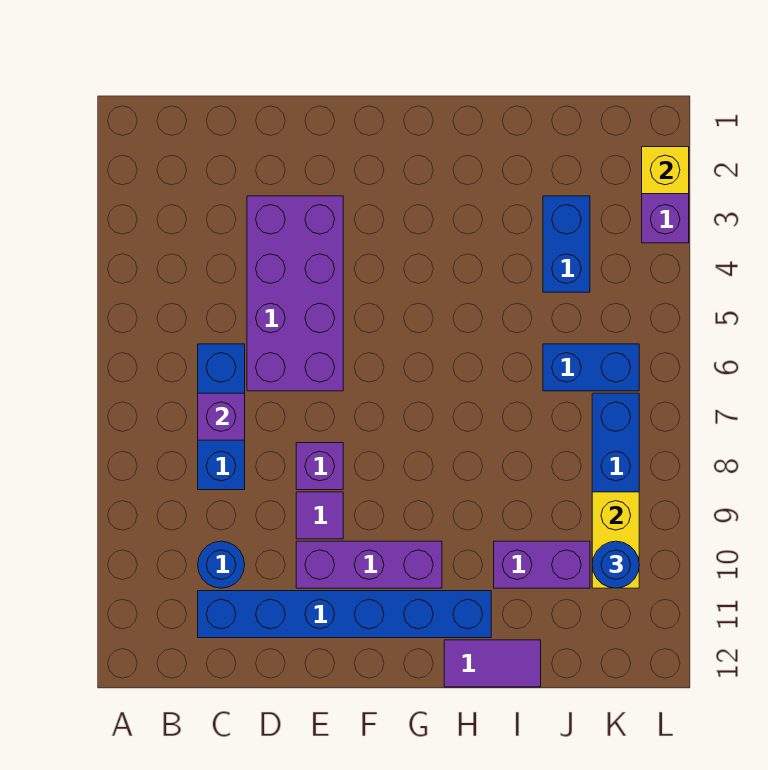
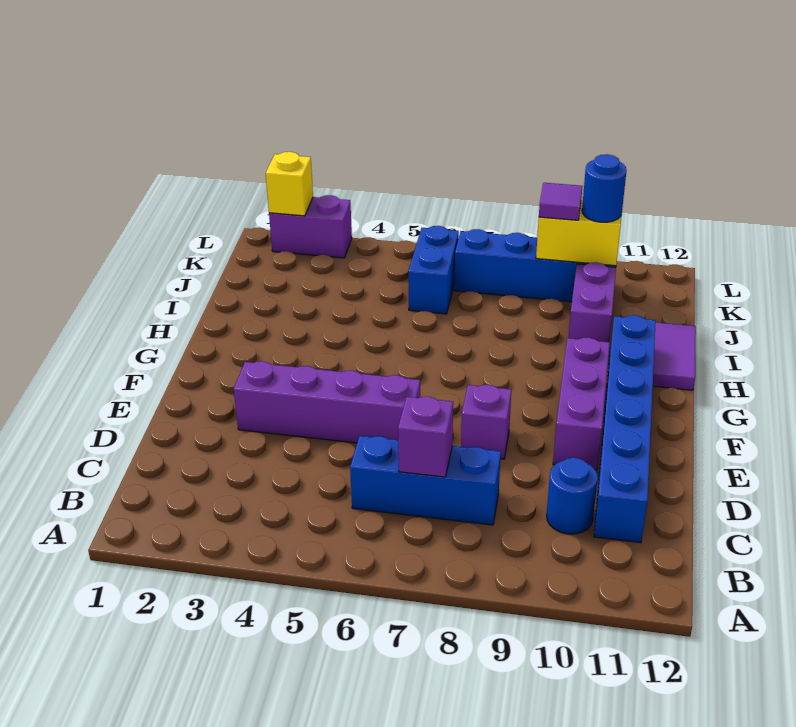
purple 2x4 brick [247,196,343,391] -> purple 1x4 brick [234,361,420,443]
purple 1x1 tile [296,492,343,539] -> purple 1x1 tile moved to [539,183,582,220]
blue 1x2 brick [543,196,590,292] -> none

